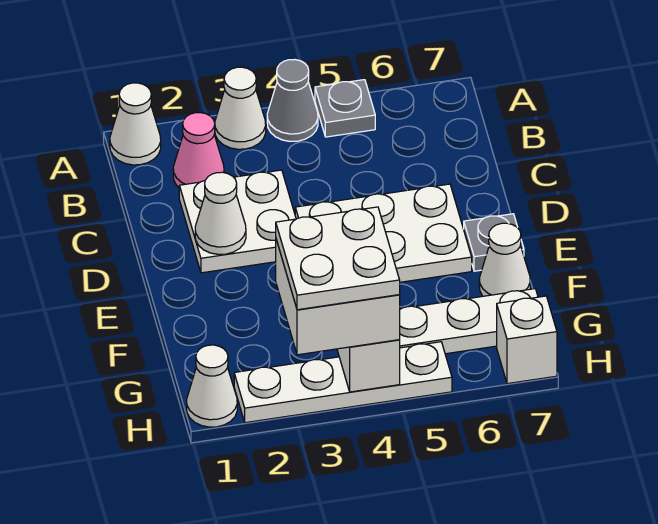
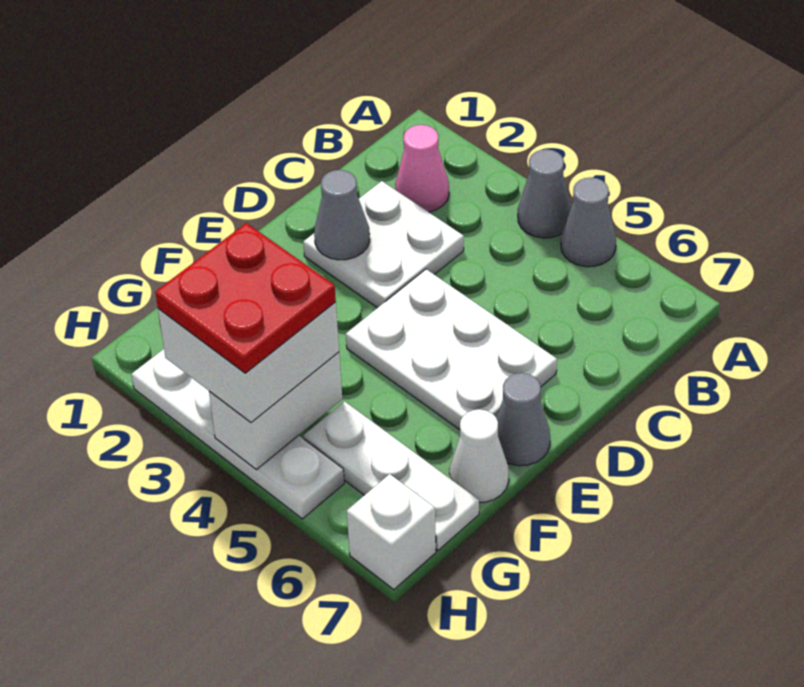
white 1x1 cone [110,83,161,165] -> none
white 1x1 cone [215,67,266,149] -> none
grey 1x1 plate [315,80,375,137] -> grey 1x1 cone [561,177,616,267]
white 1x1 cone [195,172,246,254] -> grey 1x1 cone [314,170,370,260]
grey 1x1 plate [464,214,524,271] -> grey 1x1 cone [497,373,550,466]
white 2x2 plate [276,207,400,310] -> red 2x2 plate [155,223,336,373]
white 1x1 cone [187,345,237,427] -> none

